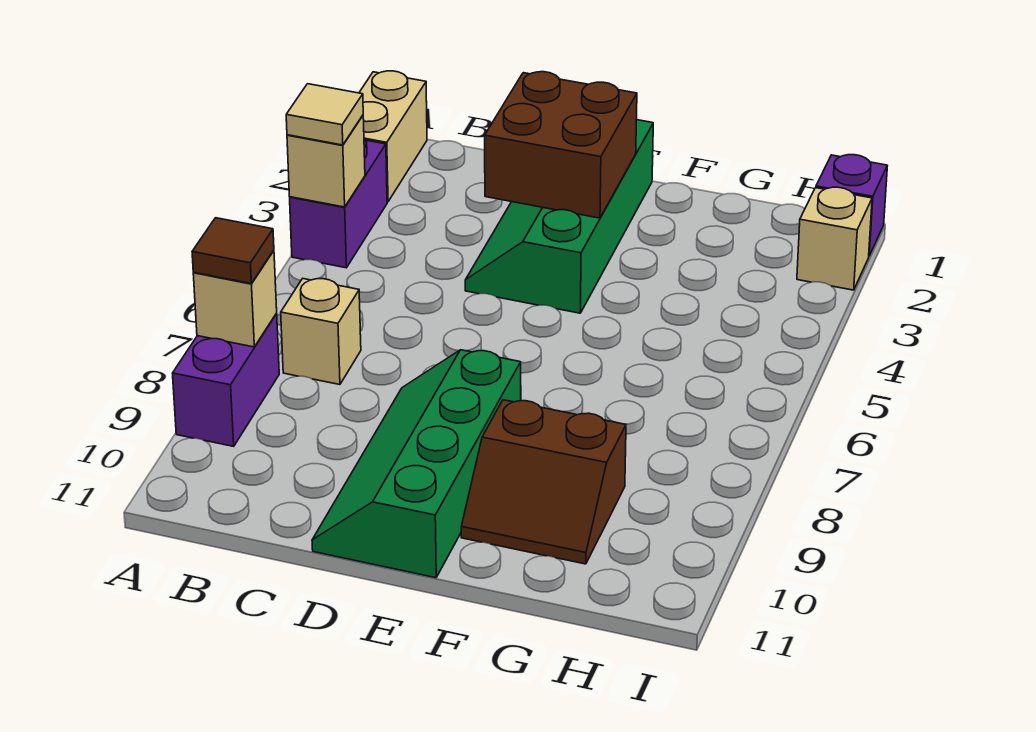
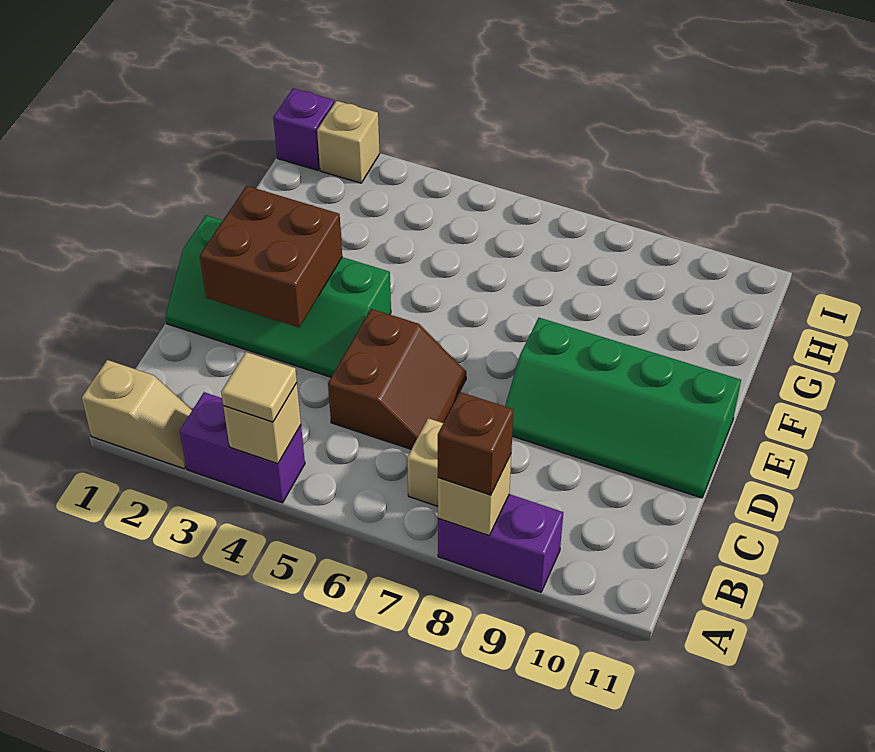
tan 1x2 brick [359,71,427,202] -> tan 1x2 slope [82,360,192,469]
brown 1x1 tile [192,218,274,284] -> brown 1x1 brick [438,392,514,495]
brown 2x2 slope [461,400,626,564] -> brown 2x2 slope moved to [328,309,466,449]

